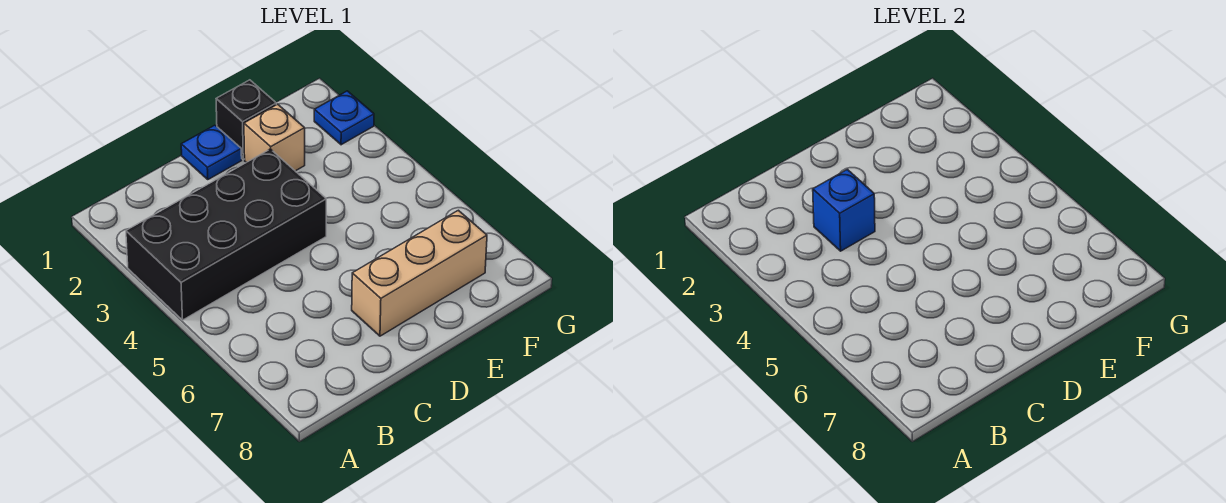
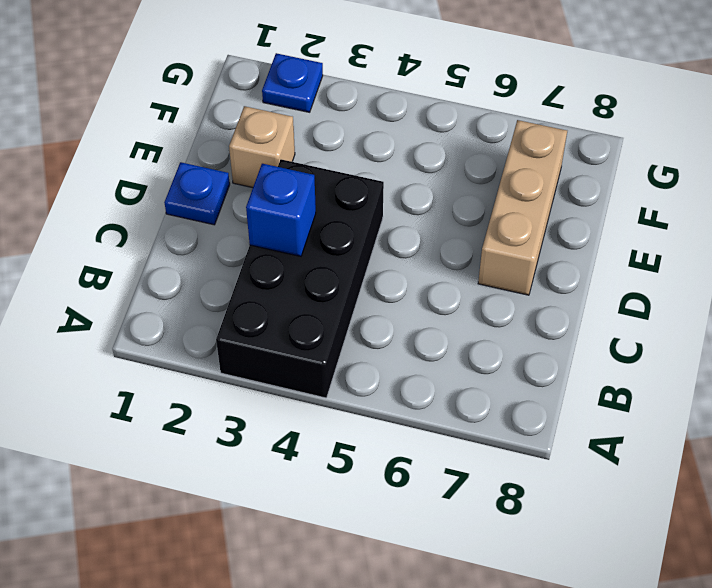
black 1x1 brick [216,80,276,160] -> none

